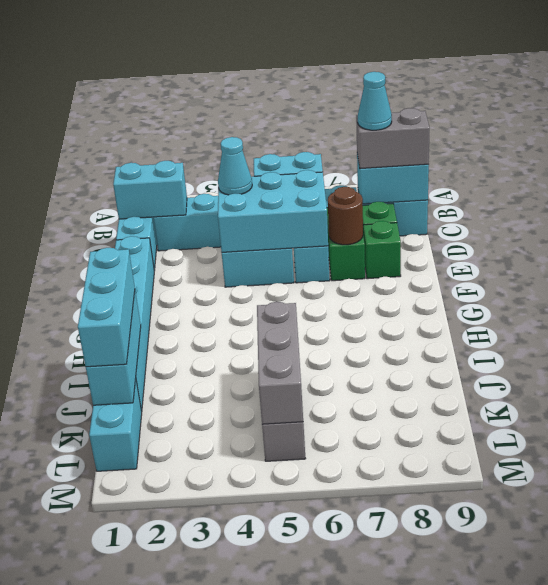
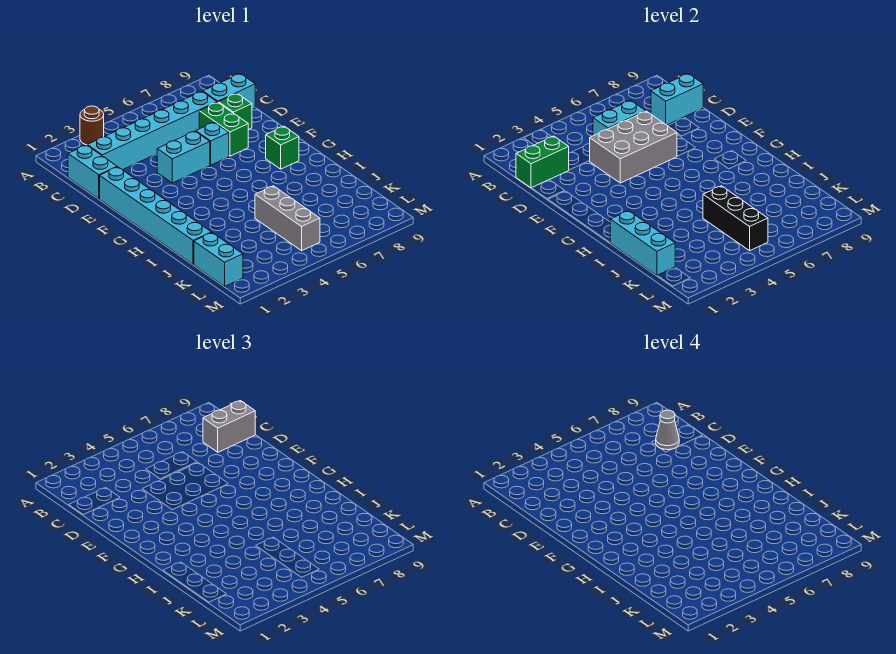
cyan 1x2 brick [113,161,187,219] -> green 1x2 brick [516,136,569,188]
cyan 1x1 cone [358,72,392,130] -> grey 1x1 cone [656,410,679,450]
cyan 2x3 brick [218,170,328,252] -> grey 2x3 brick [590,111,677,183]
cyan 1x1 cone [218,137,252,195] -> none
brown 1x1 round brick [328,187,363,245] -> brown 1x1 round brick moved to [80,106,104,145]
green 1x1 brick [363,221,401,279] -> green 1x1 brick moved to [266,126,299,169]
cyan 1x3 brick [78,248,135,367] -> none
grey 1x3 brick [257,302,303,424] -> black 1x3 brick [703,186,768,251]

